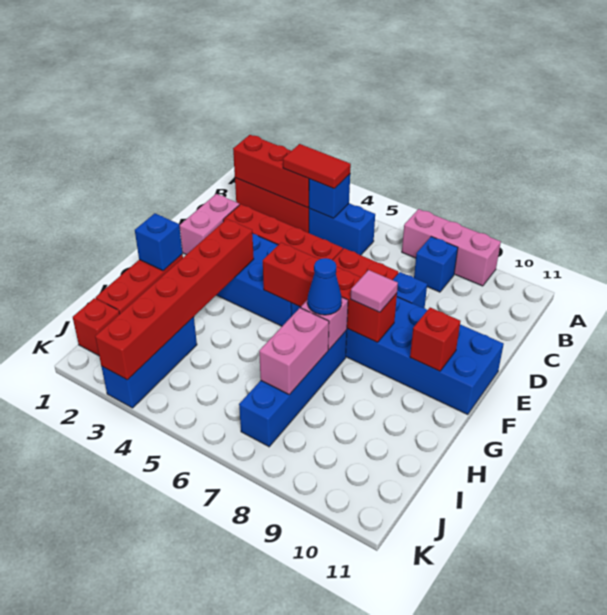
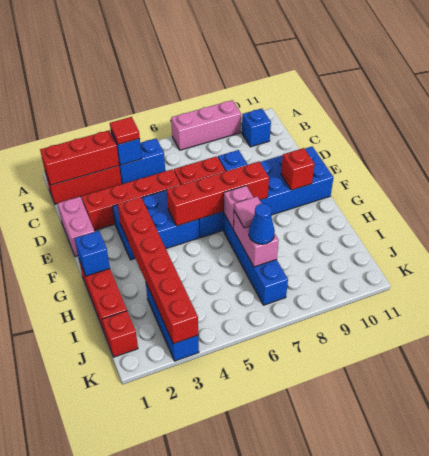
red 1x2 tile [283,144,351,189] -> red 1x1 tile [110,117,140,145]
blue 1x1 brick [414,237,458,292] -> blue 1x1 brick moved to [242,108,271,147]
pink 1x1 tile [351,270,398,312] -> pink 1x1 tile moved to [234,197,262,228]
blue 1x1 cone [307,258,342,315] -> blue 1x1 cone moved to [249,203,275,244]

